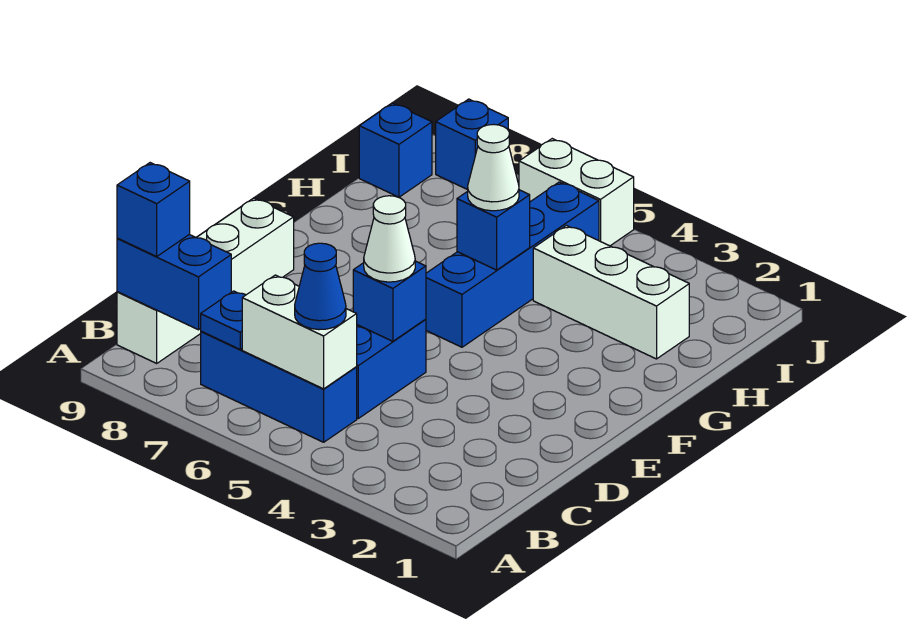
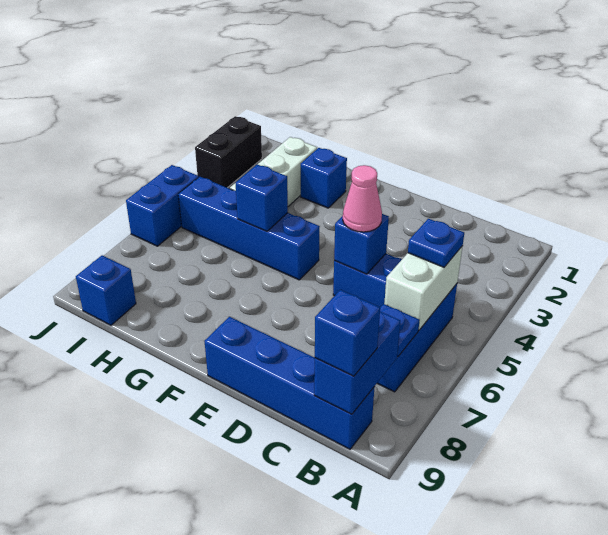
blue 1x1 cone [295,243,346,330] -> blue 1x1 plate [408,219,464,267]
white 1x4 brick [117,198,294,363] -> blue 1x4 brick [204,317,374,449]
white 1x1 cone [364,196,415,282] -> pink 1x1 cone [343,165,382,232]
white 1x1 cone [468,124,519,211] -> none
none -> black 1x2 brick [195,116,262,188]
white 1x2 brick [519,139,634,246] -> blue 1x2 brick [126,165,199,246]
blue 1x1 brick [436,99,508,190] -> blue 1x1 brick moved to [301,148,347,208]

